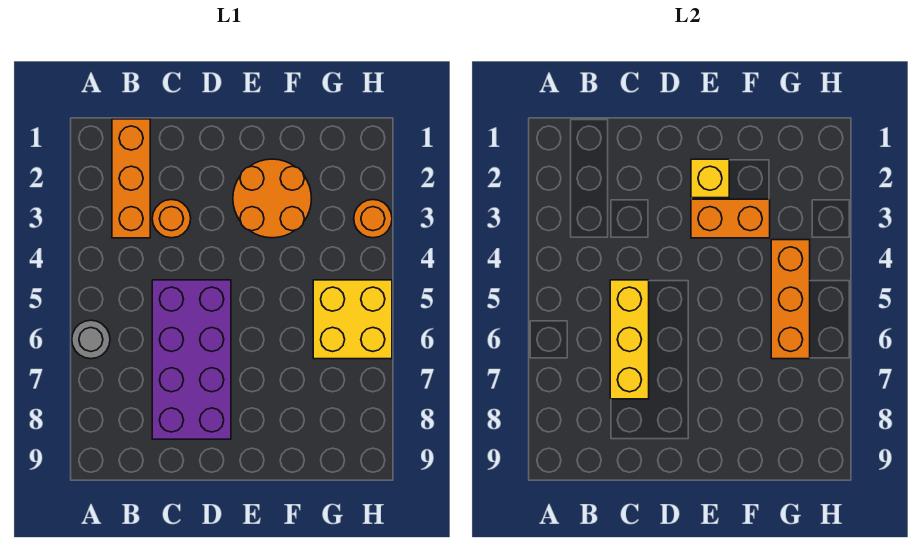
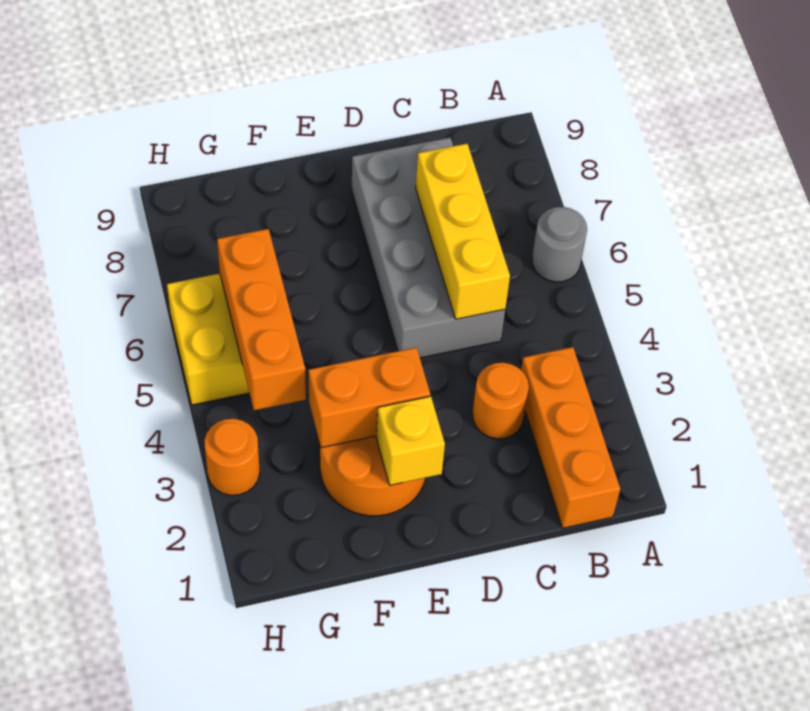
purple 2x4 brick [152,280,231,439] -> grey 2x4 brick [352,138,505,358]

